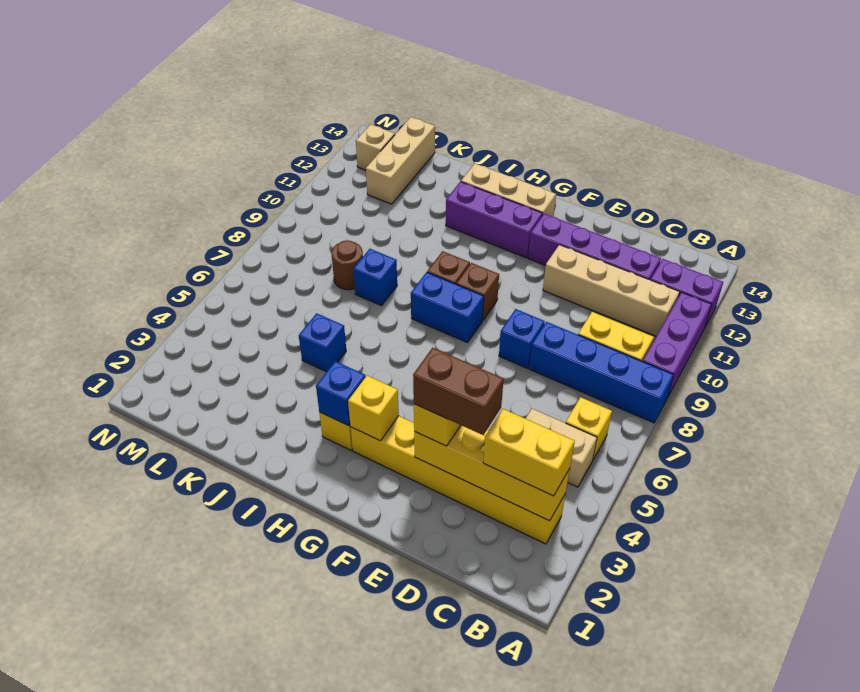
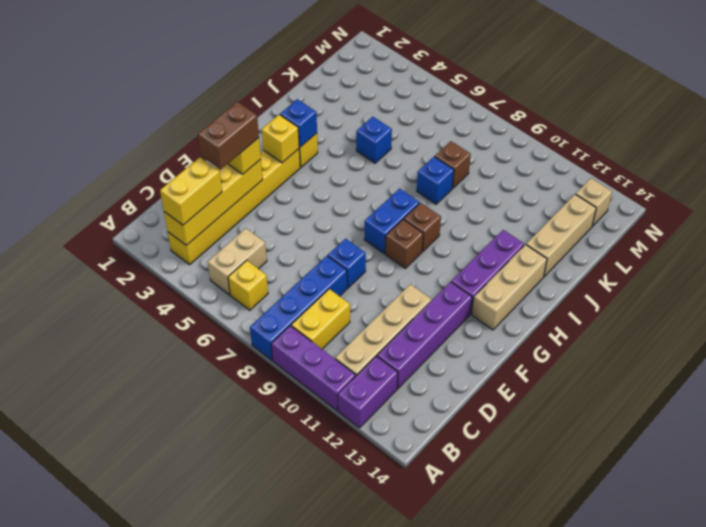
brown 1x1 round brick [331,240,363,290] -> brown 1x1 brick [435,141,471,188]
tan 1x3 brick [366,117,435,204] -> tan 1x3 brick turned to [526,194,596,277]

